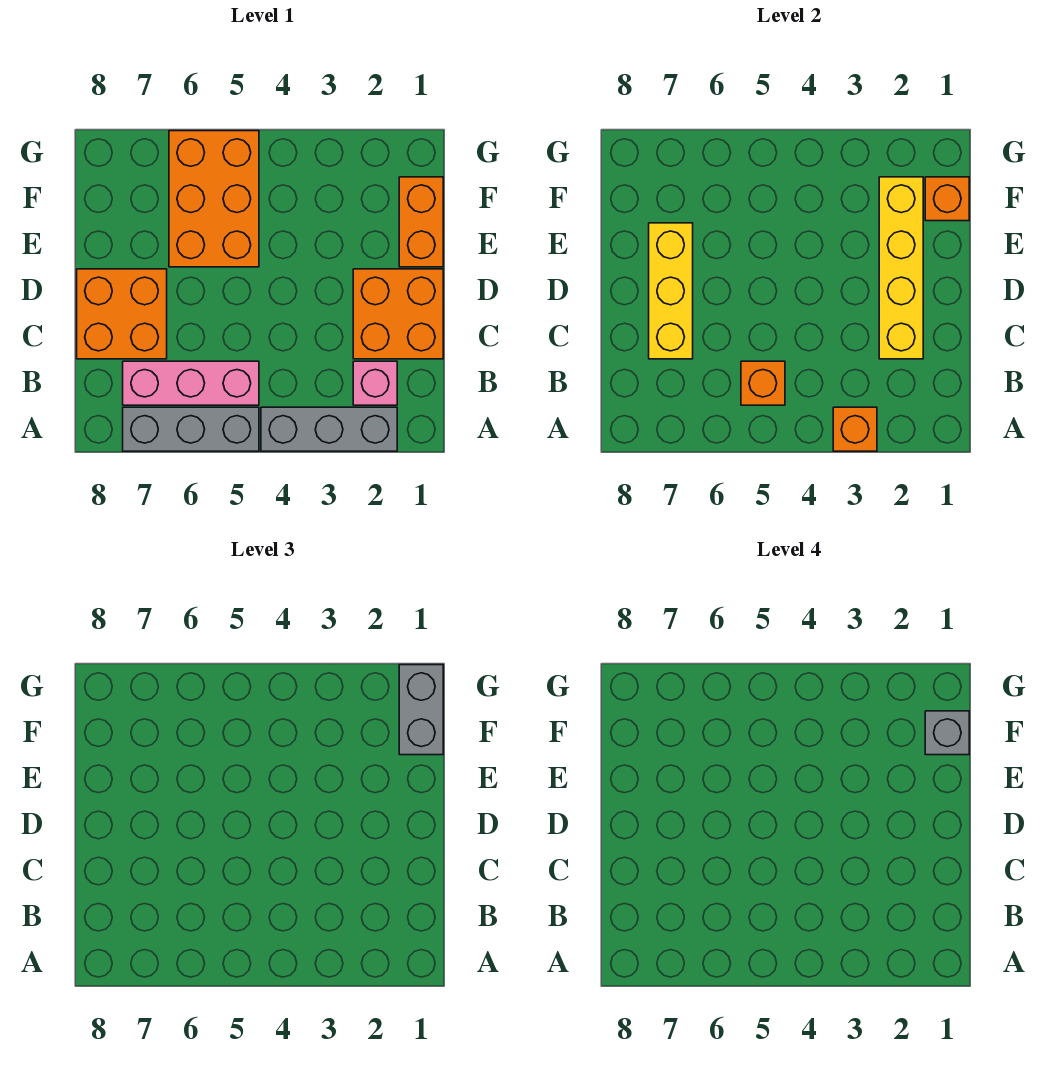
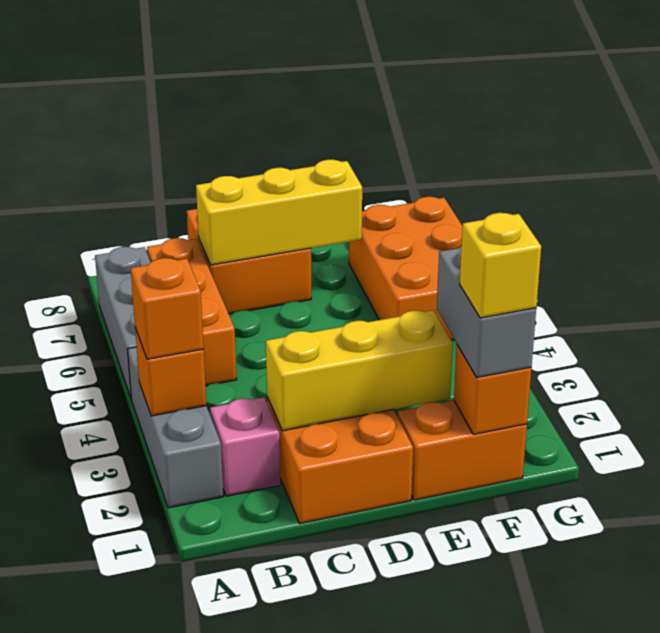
pink 1x3 brick [123,361,259,405] -> orange 1x3 brick [147,238,237,386]
orange 1x1 brick [741,361,785,405] -> orange 1x1 brick moved to [131,258,204,359]
yellow 1x4 brick [879,177,923,359] -> yellow 1x3 brick [266,310,453,431]
orange 2x3 brick [169,131,259,267] -> orange 2x3 brick turned to [349,197,463,340]
grey 1x2 brick [399,665,443,755] -> grey 1x2 brick turned to [437,246,536,377]
grey 1x1 brick [925,711,969,755] -> yellow 1x1 brick [460,213,541,318]

